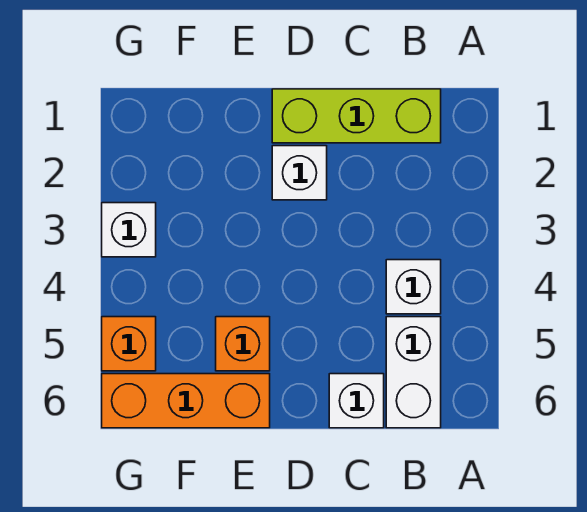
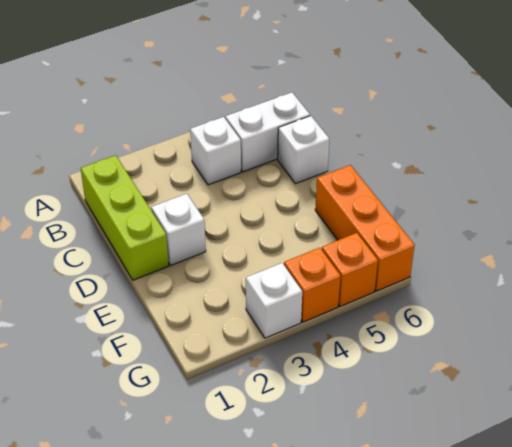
orange 1x1 brick [216,317,270,371] -> orange 1x1 brick moved to [284,248,341,322]

